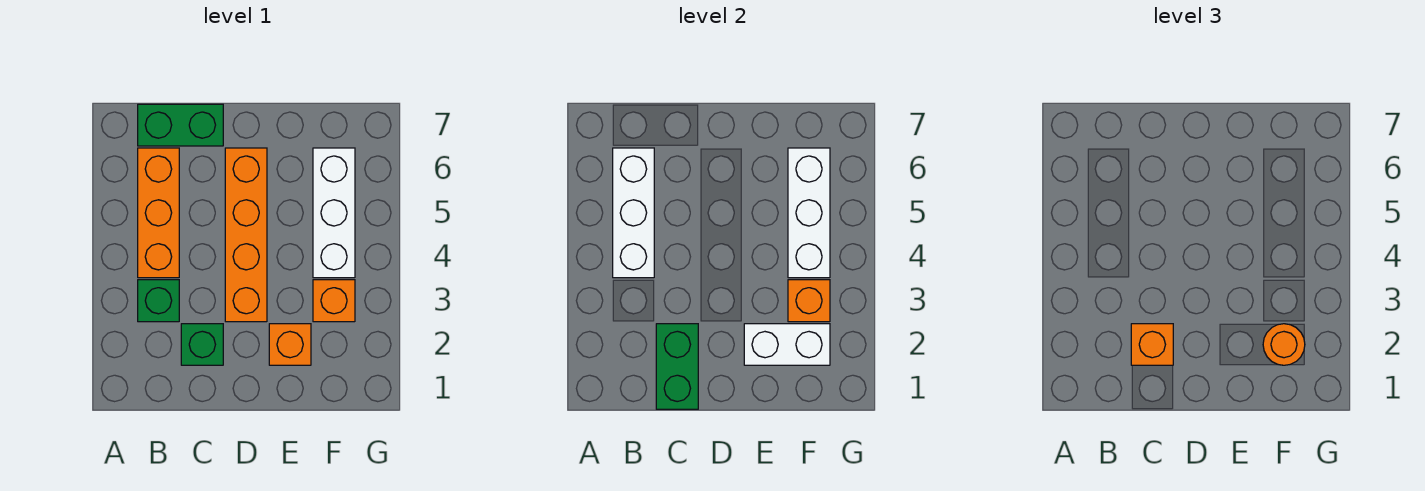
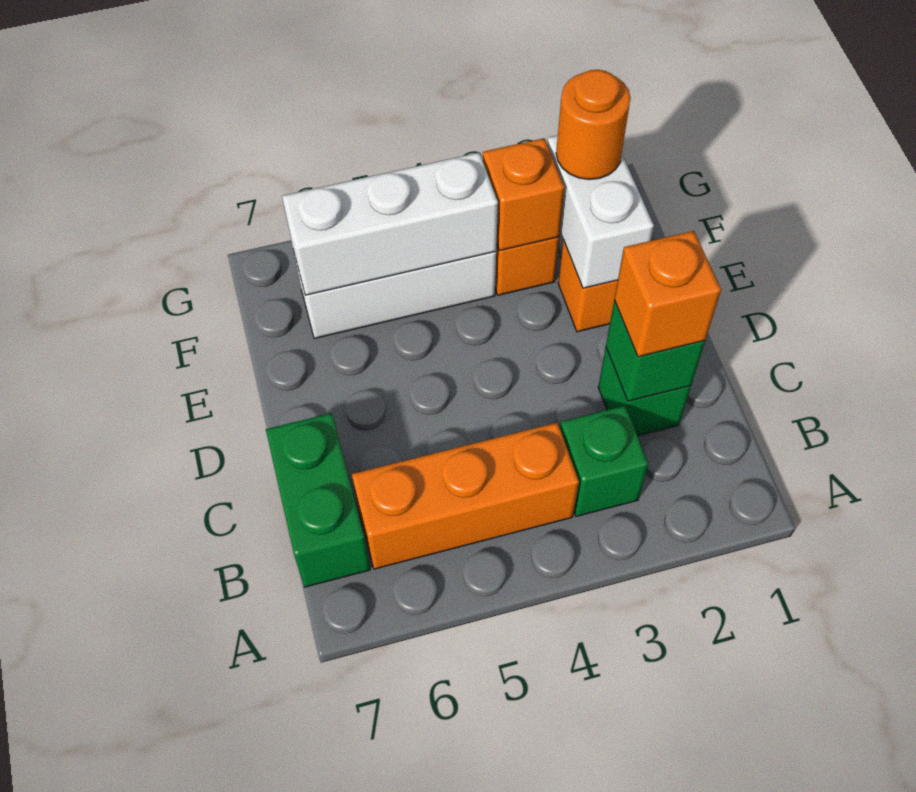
white 1x3 brick [613,148,654,278] -> none
green 1x2 brick [656,324,698,409] -> green 1x1 brick [606,300,705,401]
orange 1x4 brick [225,148,267,322] -> none

